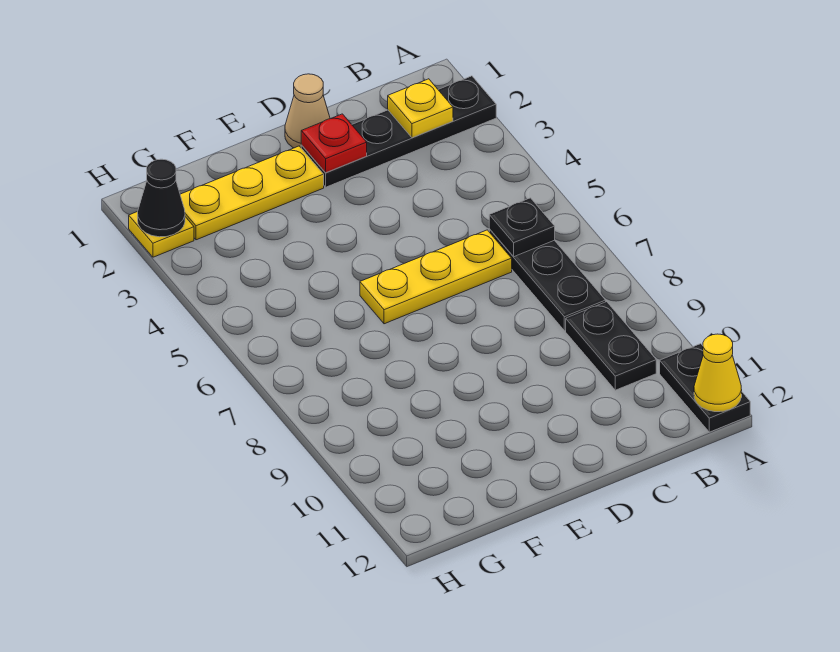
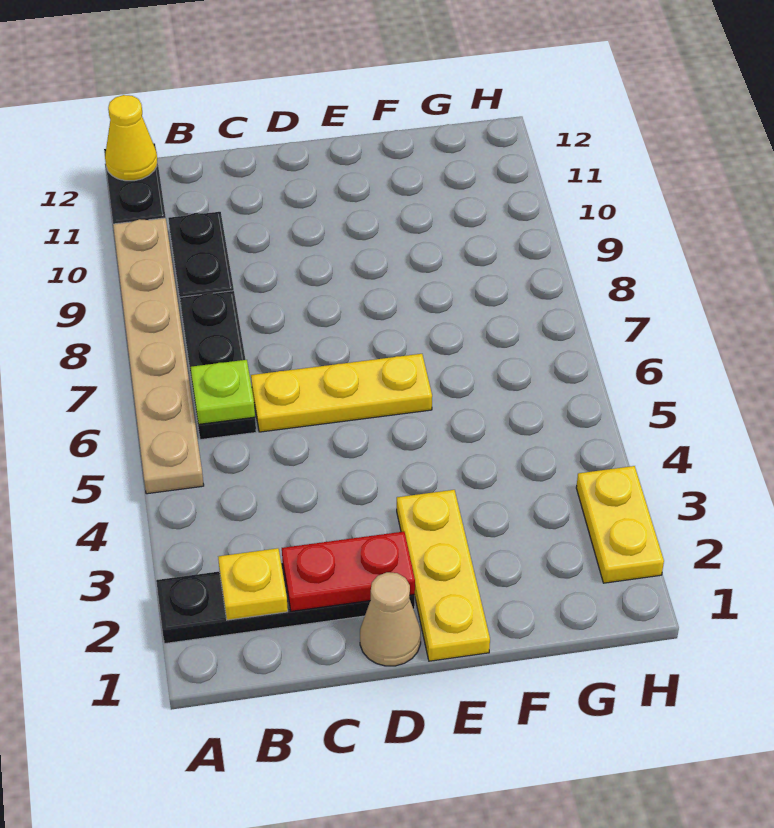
none -> tan 1x6 plate [113,218,204,494]
black 1x1 plate [489,198,555,257] -> lime 1x1 plate [191,360,255,424]
red 1x1 plate [301,114,367,173] -> red 1x2 plate [282,532,415,611]
yellow 1x3 plate [180,146,324,240] -> yellow 1x3 plate turned to [397,490,490,661]
yellow 1x1 plate [129,212,194,257] -> yellow 1x2 plate [576,466,664,583]
black 1x1 cone [138,159,185,237] -> none

